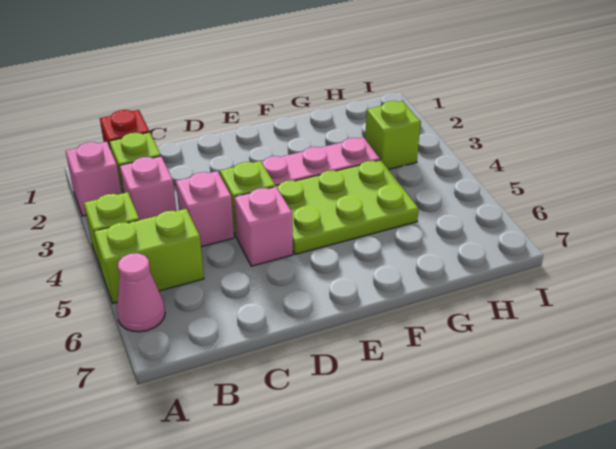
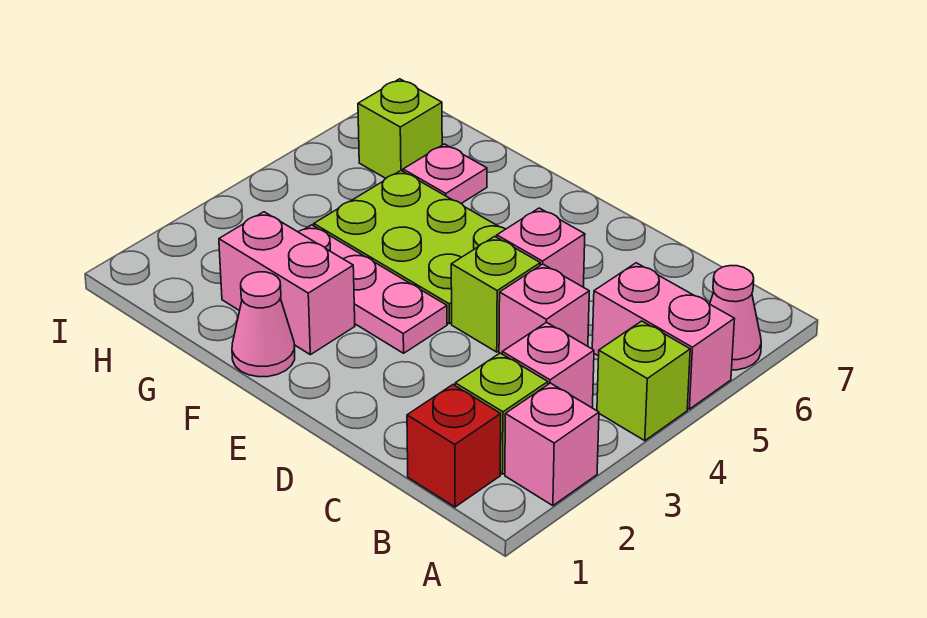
lime 1x2 brick [94,209,204,303] -> pink 1x2 brick [592,263,734,409]
none -> pink 1x1 cone [232,272,295,377]
none -> pink 1x2 brick [219,212,355,355]
none -> pink 1x1 plate [403,144,487,204]
lime 1x1 brick [365,101,421,169] -> lime 1x1 brick moved to [358,79,442,178]

